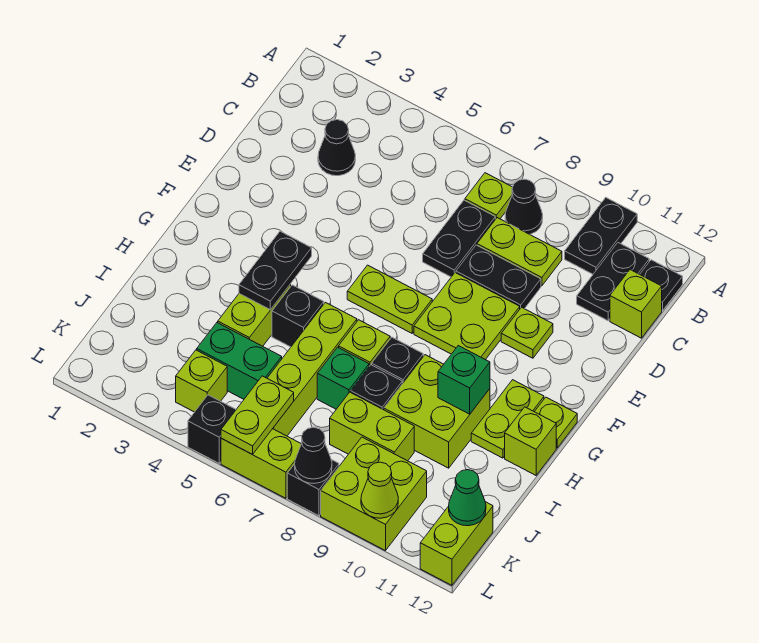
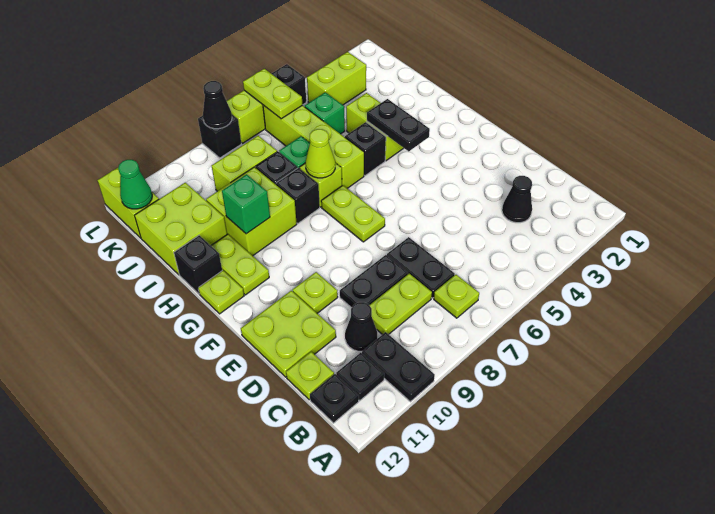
black 1x1 cone [505,179,543,234] -> black 1x1 cone moved to [345,302,377,351]
black 1x2 plate [577,243,649,321] -> black 1x1 plate [336,353,384,401]
lime 1x1 brick [610,270,662,338] -> lime 1x1 plate [286,352,334,400]
lime 2x2 plate [414,273,520,360] -> lime 2x2 plate moved to [241,291,336,377]
lime 1x2 plate [347,265,432,333] -> lime 1x2 plate turned to [321,185,385,242]
lime 1x1 brick [505,407,556,475] -> black 1x1 brick [174,235,222,294]
green 1x2 brick [197,323,282,399] -> green 1x1 brick [304,92,345,134]
lime 1x1 brick [176,350,227,412] -> lime 1x2 brick [307,52,366,105]
lime 2x2 brick [321,437,427,551] -> lime 2x2 brick moved to [135,183,227,275]
lime 1x1 cone [361,462,398,518] -> lime 1x1 cone moved to [306,129,335,178]

